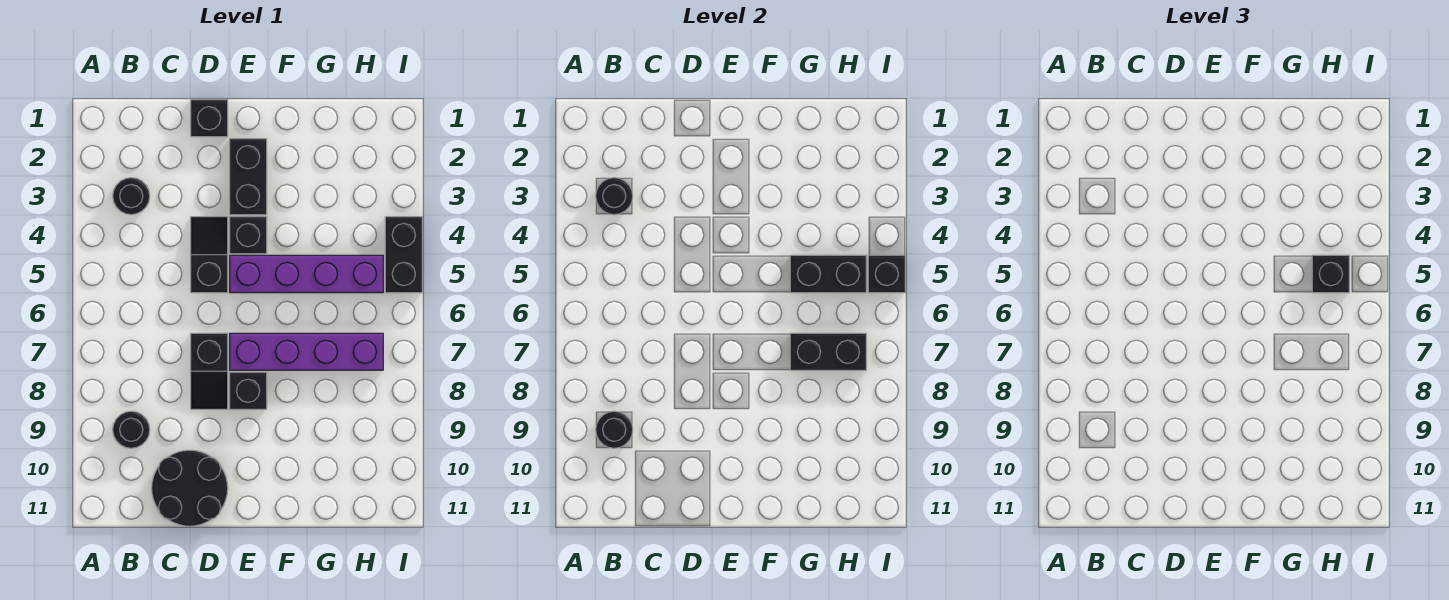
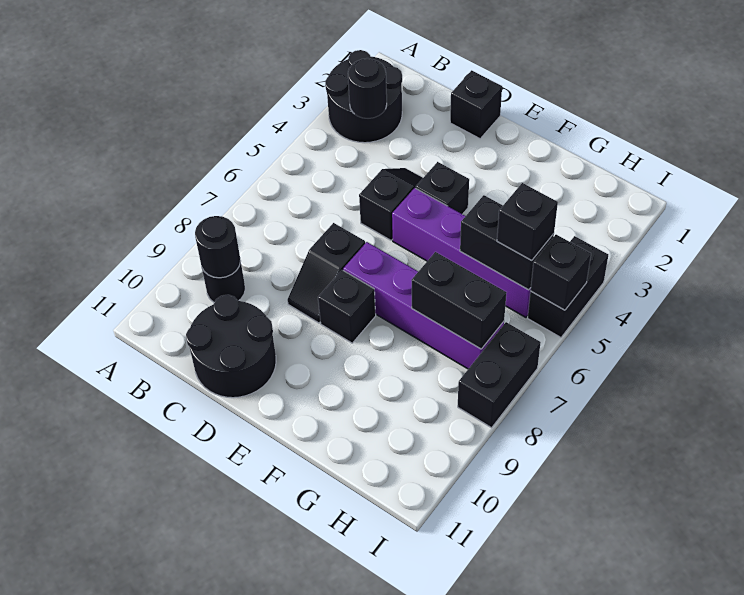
black 1x1 round brick [113,178,150,215] -> black 2x2 round brick [325,50,402,143]
black 1x2 brick [230,139,267,215] -> black 1x2 brick moved to [458,322,541,428]

